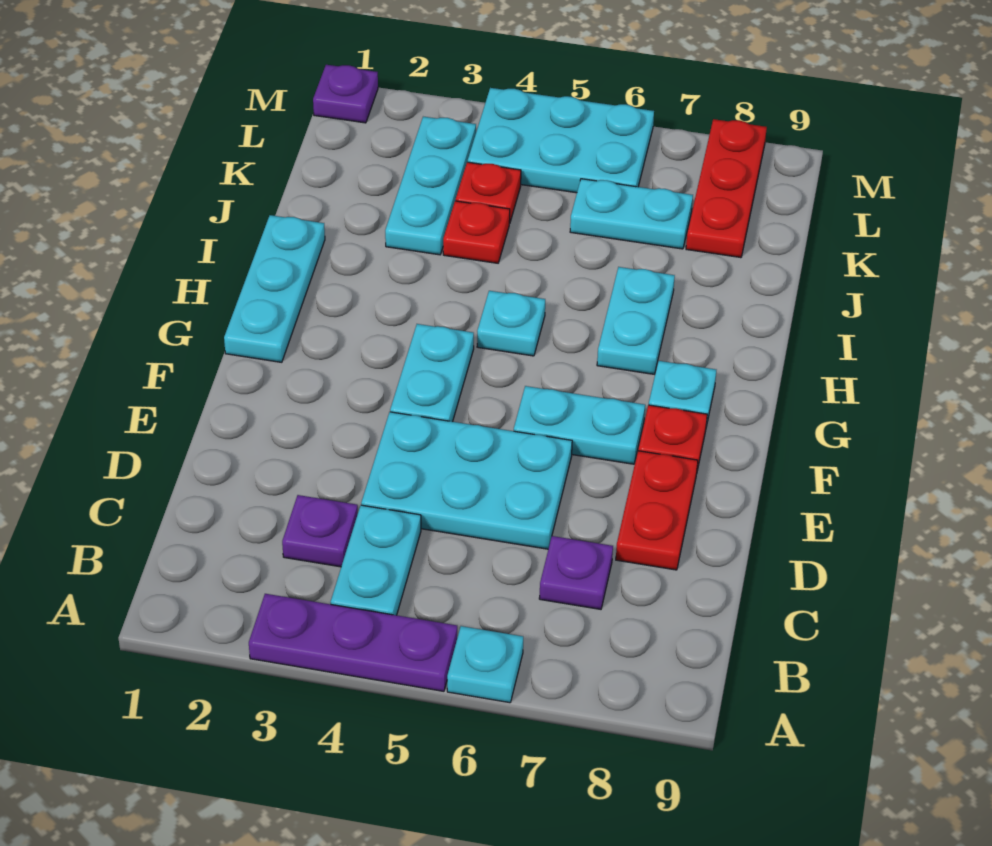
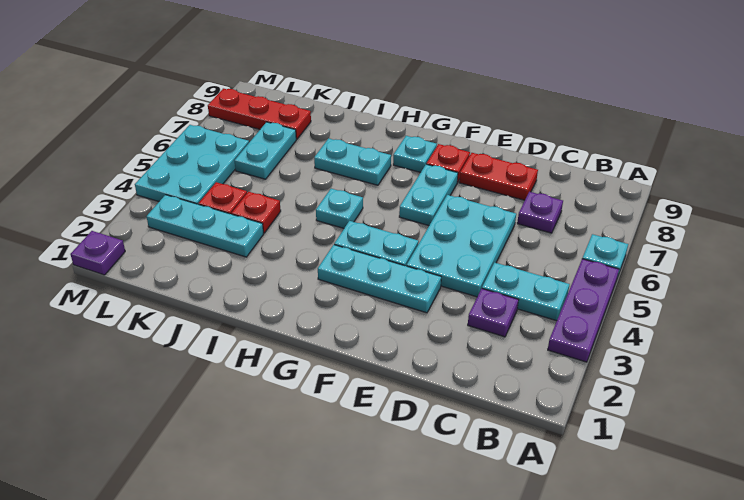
cyan 1x3 plate [224,215,325,362] -> cyan 1x3 plate moved to [318,245,441,313]

